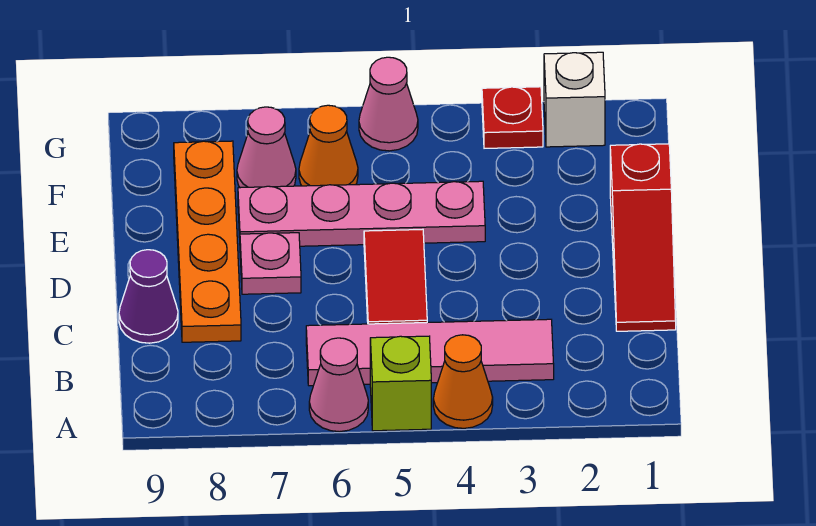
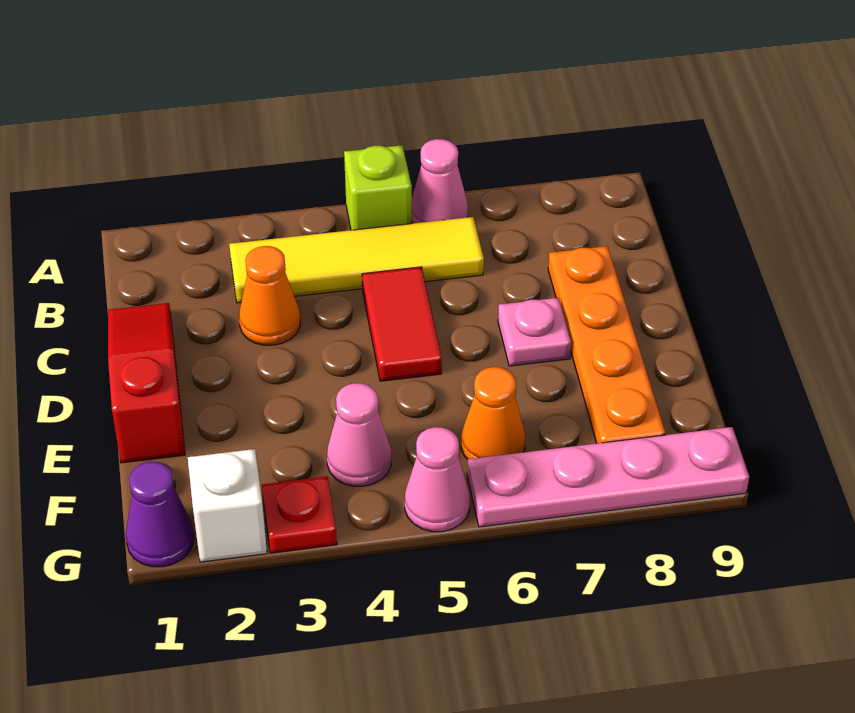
orange 1x1 cone [433,335,493,428] -> orange 1x1 cone moved to [239,246,300,345]
pink 1x4 tile [306,319,554,386] -> yellow 1x4 tile [229,217,484,303]
purple 1x1 cone [119,250,178,343] -> purple 1x1 cone moved to [126,462,194,567]
pink 1x4 plate [238,181,485,246] -> pink 1x4 plate moved to [467,427,749,527]
pink 1x1 cone [237,107,296,188] -> pink 1x1 cone moved to [327,383,391,486]

